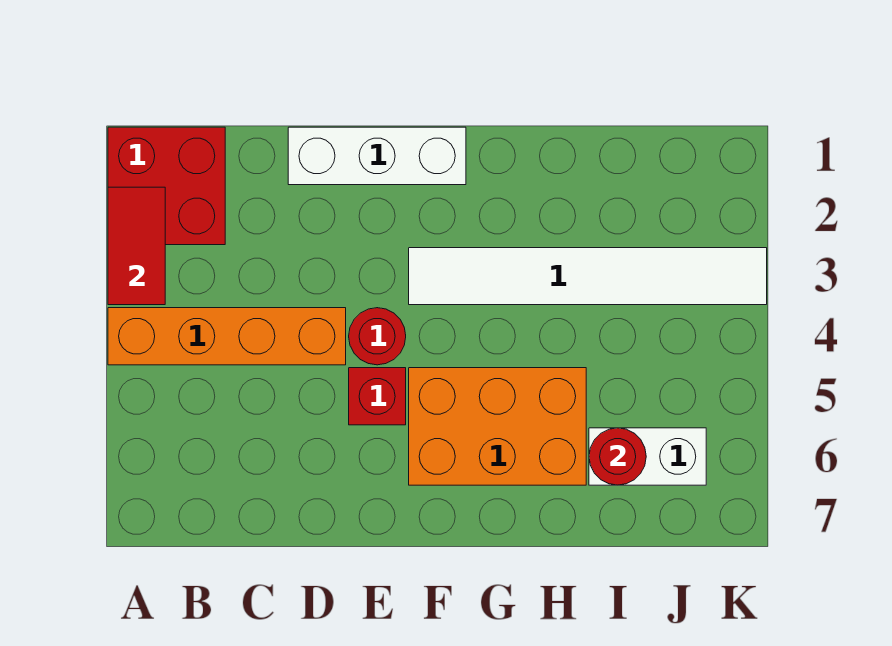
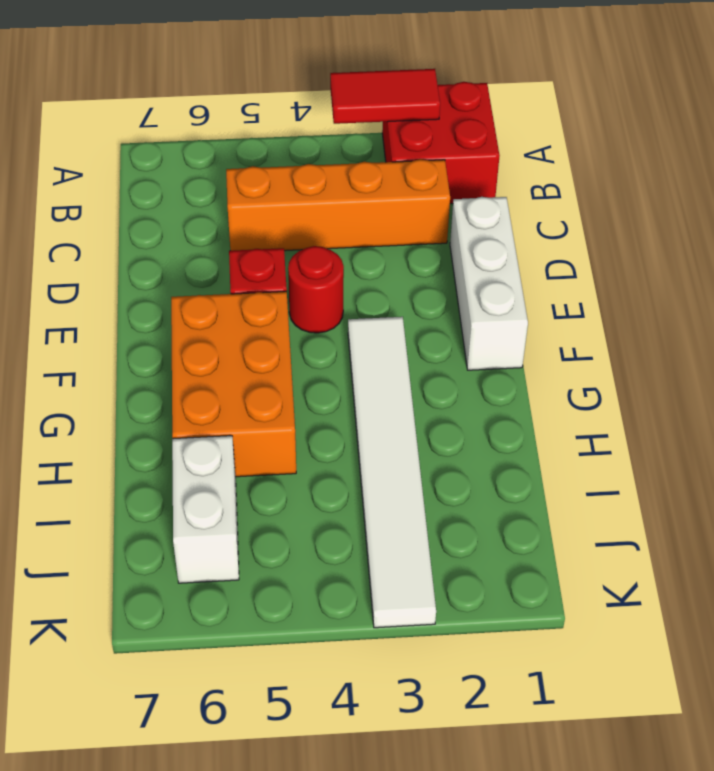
orange 1x4 brick [108,308,346,365] -> orange 1x4 brick turned to [226,159,450,251]
red 1x1 round brick [589,428,646,485] -> none

